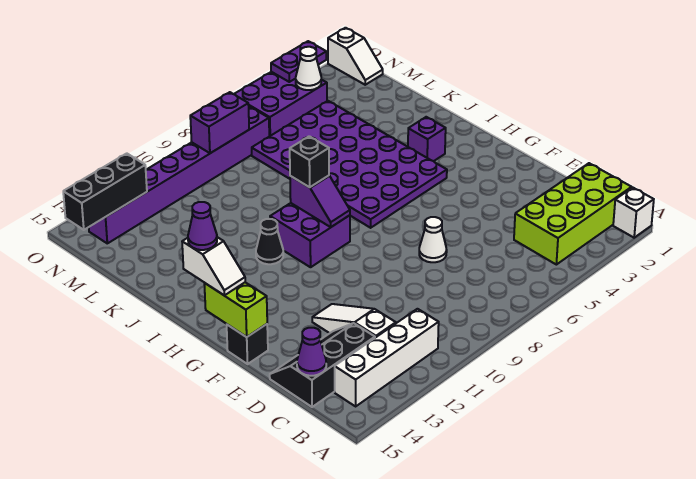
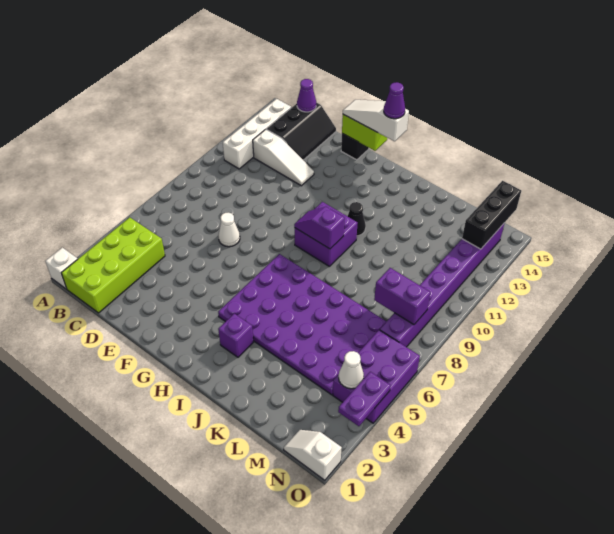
white 1x2 slope [182,237,245,295] -> white 1x3 slope [343,100,409,141]
black 1x1 brick [290,136,329,187] -> none
purple 1x2 brick [190,92,249,153] -> purple 1x2 brick turned to [374,268,430,325]

